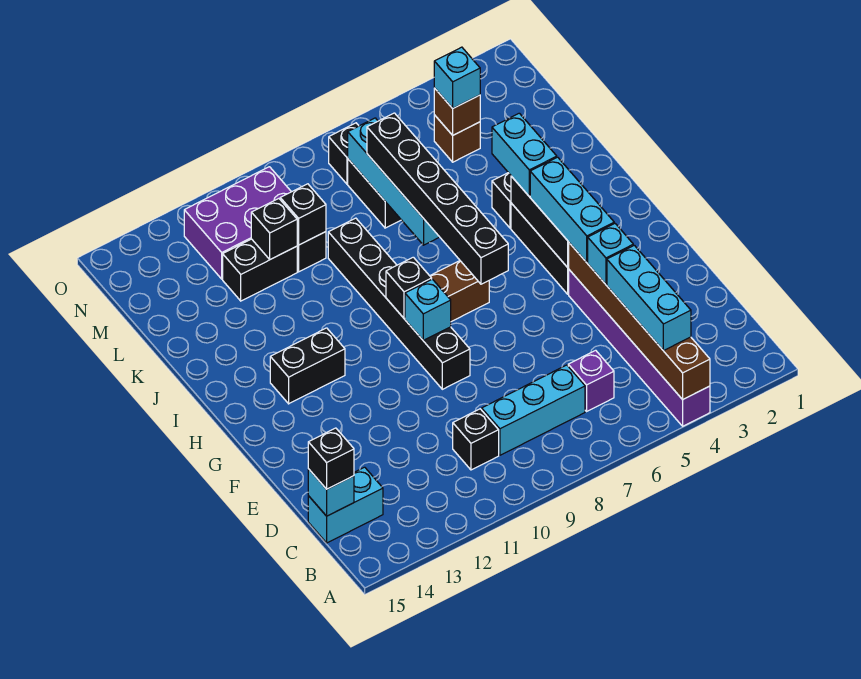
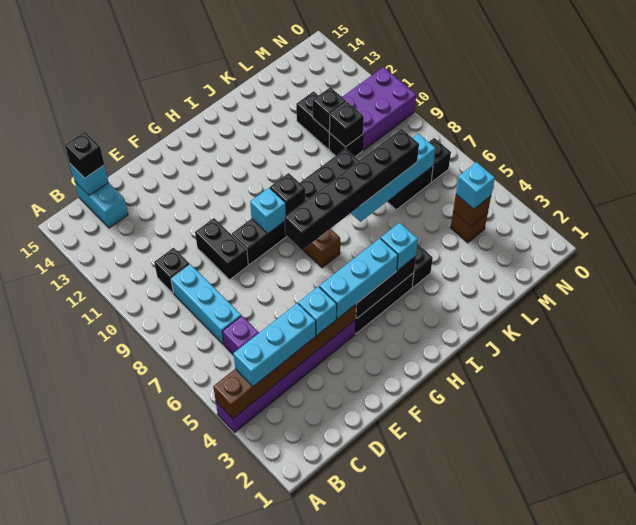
black 1x2 brick [270,328,345,404] -> black 1x2 brick moved to [195,218,248,280]
cyan 1x2 brick [492,113,557,196] -> cyan 1x1 brick [381,223,418,271]
purple 2x3 brick [184,167,291,279] -> purple 2x3 brick turned to [342,67,416,151]

